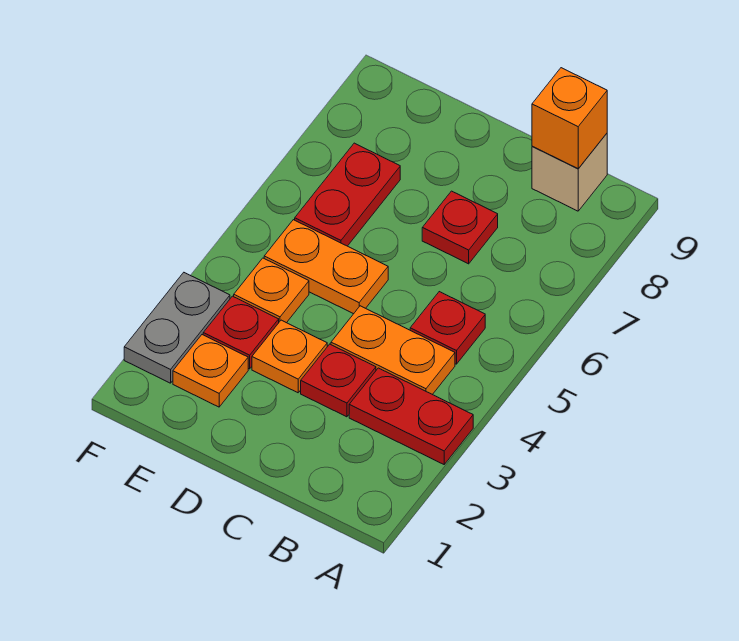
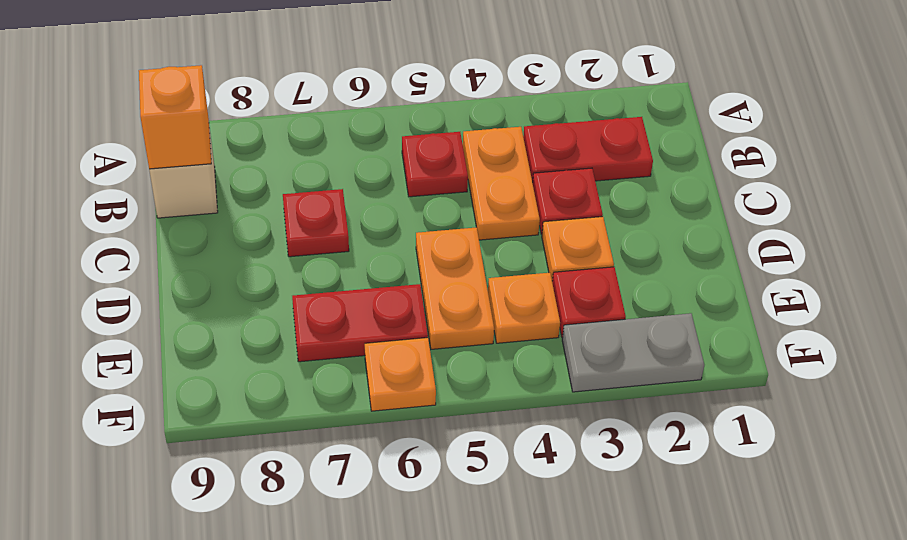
red 1x2 plate [349,368,473,464] -> red 1x2 plate turned to [523,117,653,183]
orange 1x1 plate [173,335,248,407] -> orange 1x1 plate moved to [365,338,436,411]

